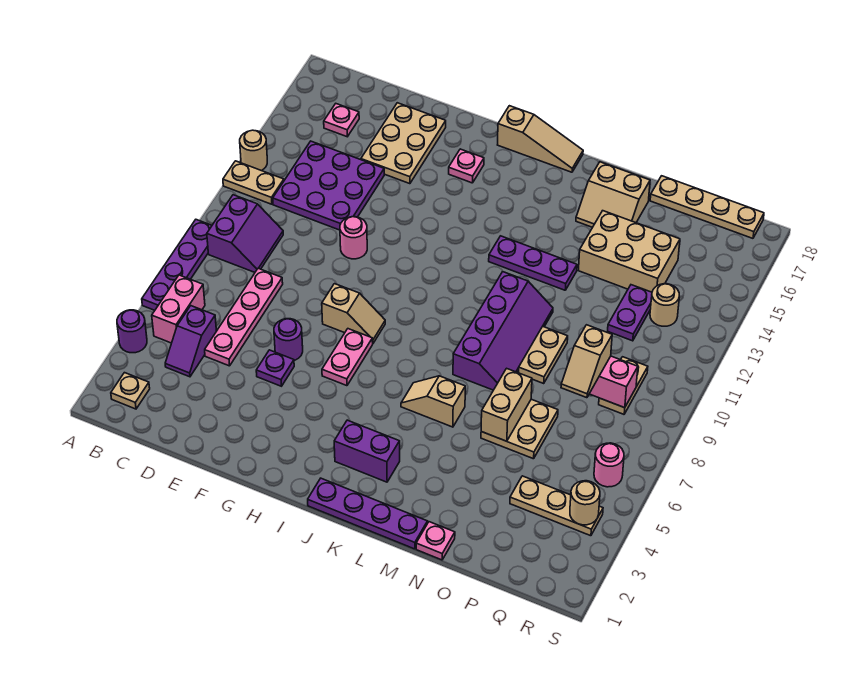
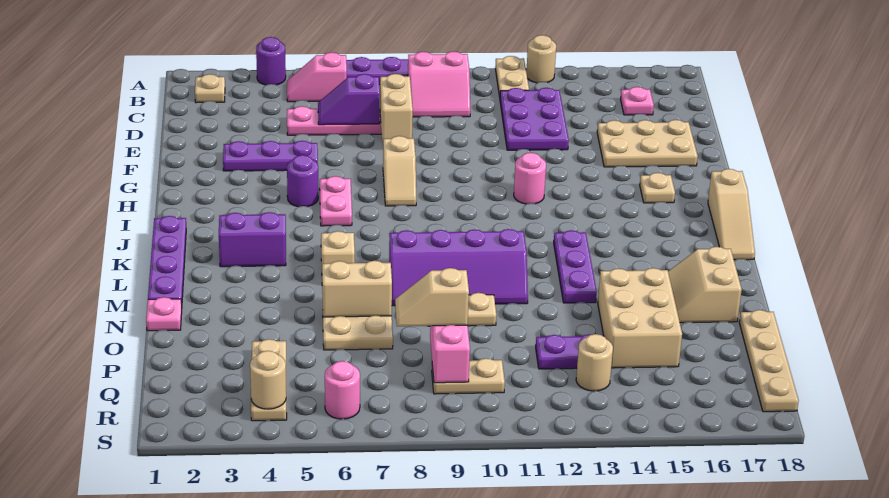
pink 1x2 brick [152,275,205,343] -> pink 1x2 slope [287,52,347,102]
purple 2x2 slope [207,195,283,272] -> pink 2x2 slope [408,52,470,117]
purple 1x2 slope [165,306,216,377] -> purple 1x2 slope moved to [318,74,380,125]
purple 3x3 plate [273,141,384,230] -> purple 2x3 plate [500,88,569,150]
none -> tan 1x2 brick [380,74,413,141]
purple 1x1 plate [256,350,294,386] -> purple 1x3 plate [223,141,318,171]
purple 1x1 round brick [274,319,303,361] -> purple 1x1 round brick moved to [287,155,318,207]
pink 1x1 round brick [340,217,367,259] -> pink 1x1 round brick moved to [514,153,546,204]
pink 1x2 plate [322,329,373,386] -> pink 1x2 plate turned to [320,176,352,226]
pink 1x1 plate [449,149,484,183] -> tan 1x1 plate [640,173,675,203]
purple 1x2 brick [334,420,400,482] -> purple 1x2 brick turned to [219,212,286,267]

